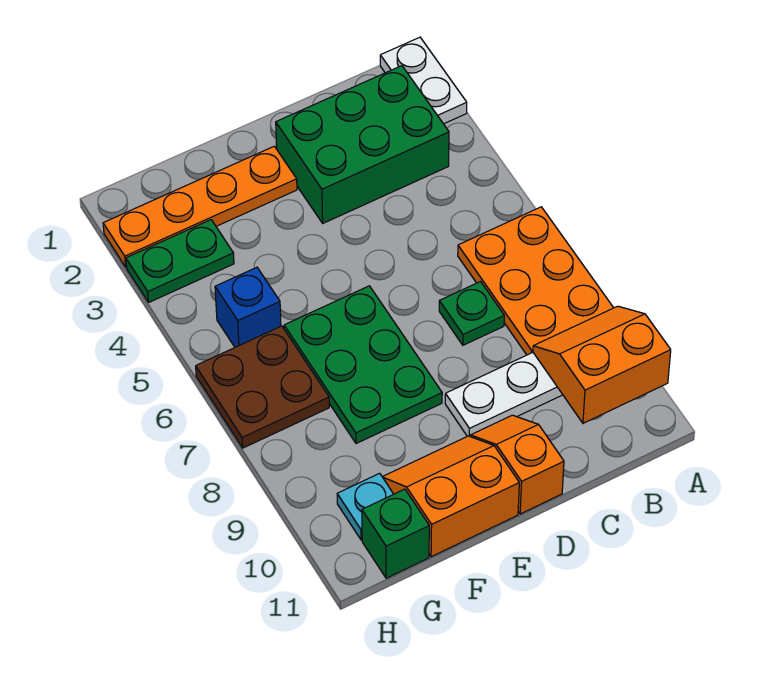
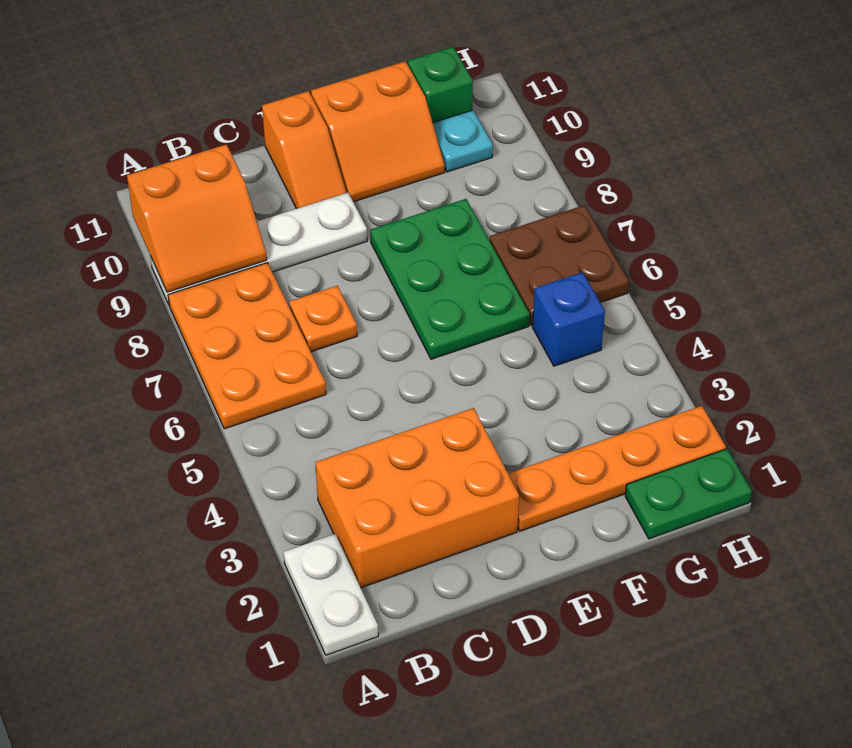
green 2x3 brick [276,66,449,223] -> orange 2x3 brick [315,408,519,588]
green 1x1 plate [439,282,504,345] -> orange 1x1 plate [289,286,357,352]
green 1x2 plate [126,220,234,302] -> green 1x2 plate moved to [625,449,752,539]

